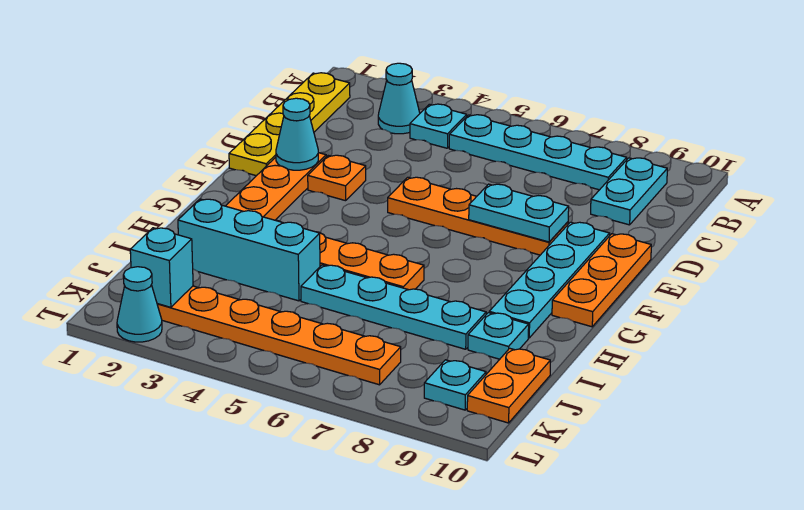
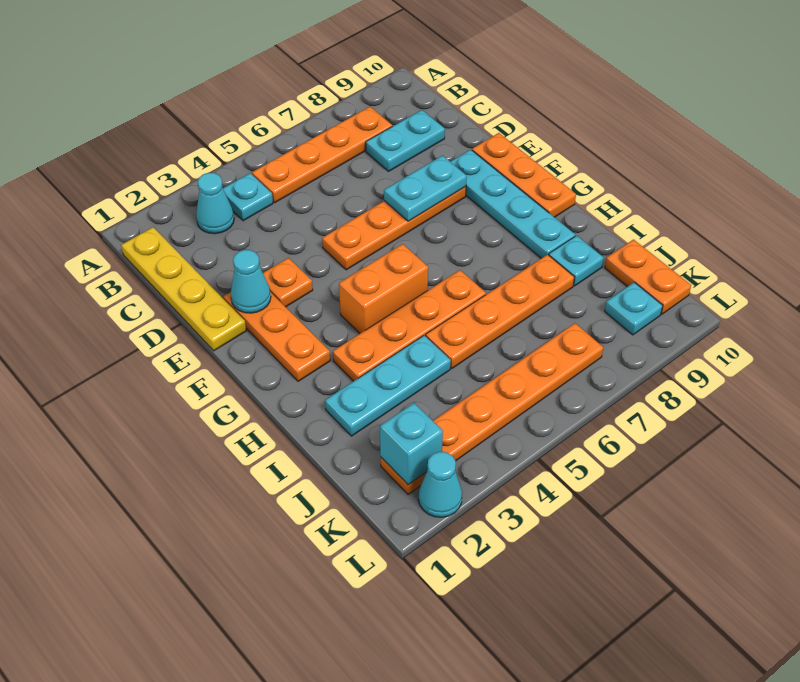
cyan 1x4 plate [449,115,627,190] -> orange 1x4 plate [252,107,392,203]
cyan 1x2 plate [591,158,667,225] -> cyan 1x2 plate turned to [366,110,445,171]
none -> orange 1x2 brick [339,244,428,333]
cyan 1x3 brick [178,199,320,301] -> cyan 1x3 plate [325,335,451,436]
cyan 1x4 plate [301,265,486,349] -> orange 1x4 plate [426,255,574,368]

